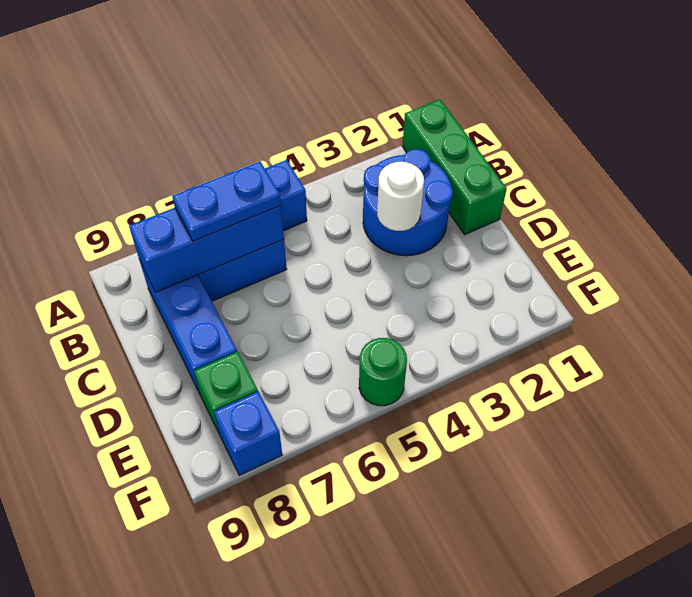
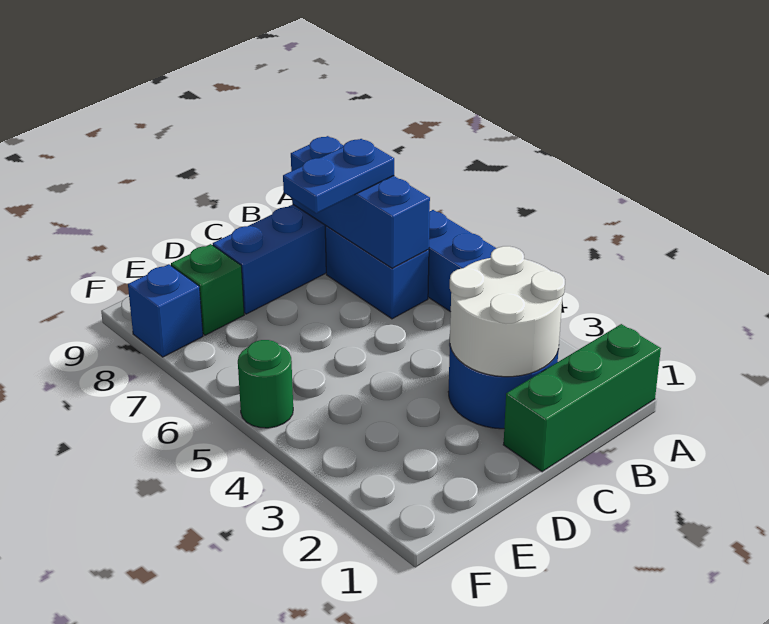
blue 1x2 plate [172,161,281,241] -> blue 1x2 plate turned to [283,139,394,213]
white 1x1 round brick [377,162,424,231] -> white 2x2 round brick [450,246,565,377]

